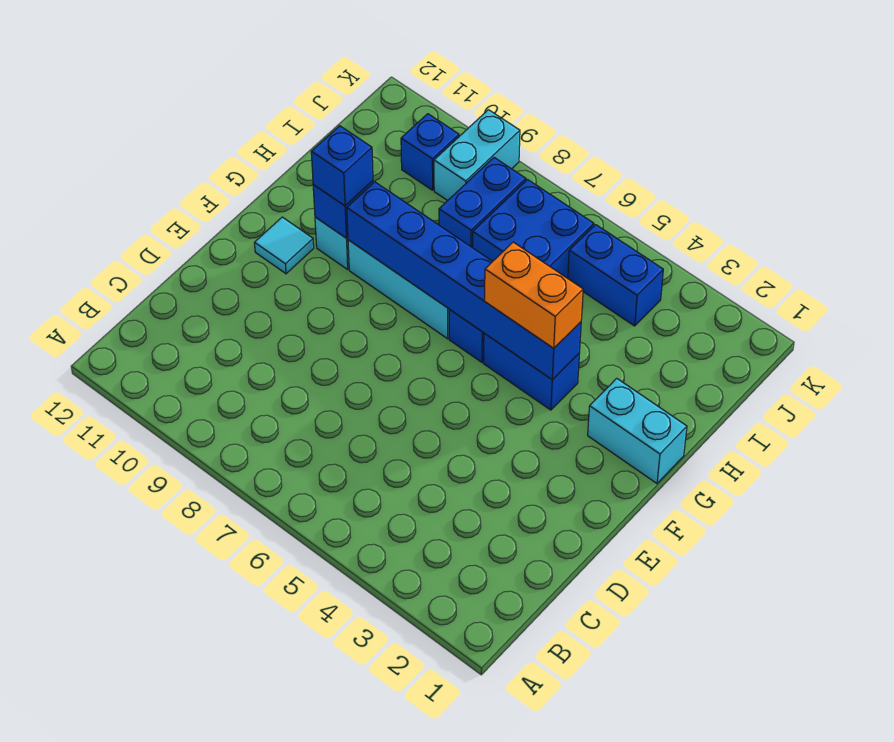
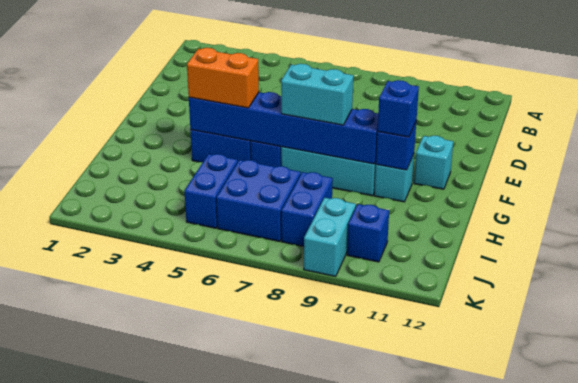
cyan 1x1 tile [255,217,314,274] -> cyan 1x1 brick [414,136,453,189]
cyan 1x2 brick [588,378,687,483] -> cyan 1x2 brick moved to [281,64,353,125]
blue 1x2 brick [568,225,663,326] -> blue 1x2 brick turned to [185,154,238,228]

